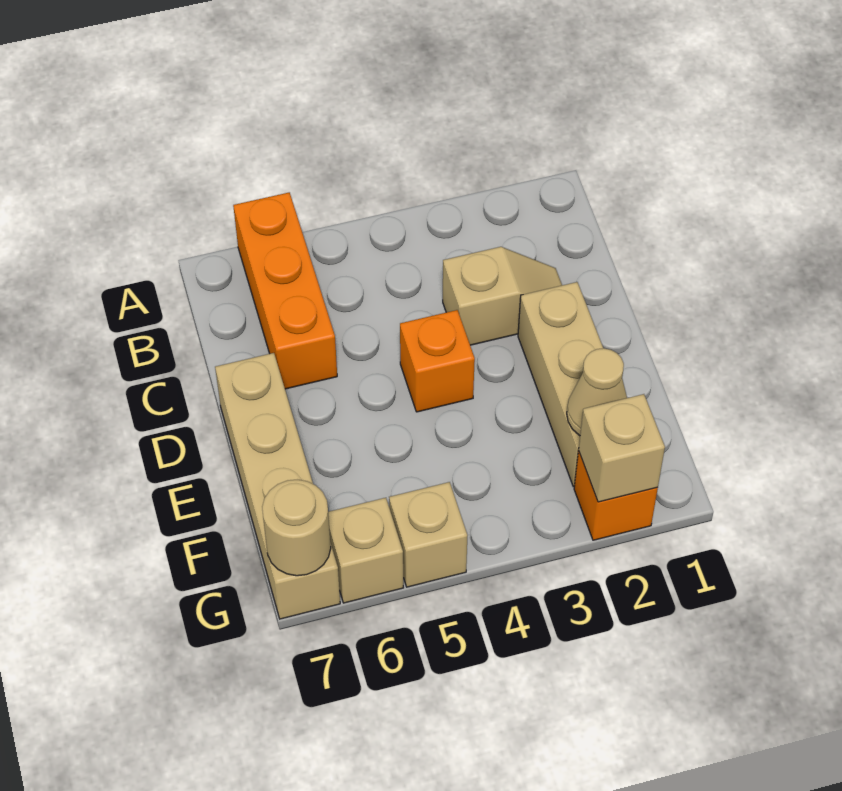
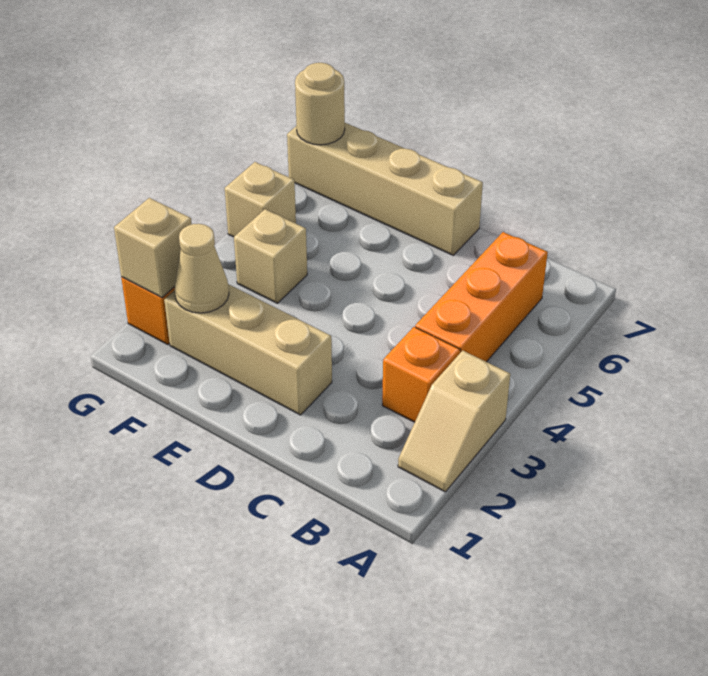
orange 1x3 brick [233,192,337,389] -> orange 1x3 brick turned to [415,232,548,362]
tan 1x2 slope [443,247,562,345] -> tan 1x2 slope moved to [398,351,510,492]
orange 1x1 brick [400,310,475,412] -> orange 1x1 brick moved to [382,327,460,422]
tan 1x1 brick [328,498,403,603] -> tan 1x1 brick moved to [234,209,307,303]

